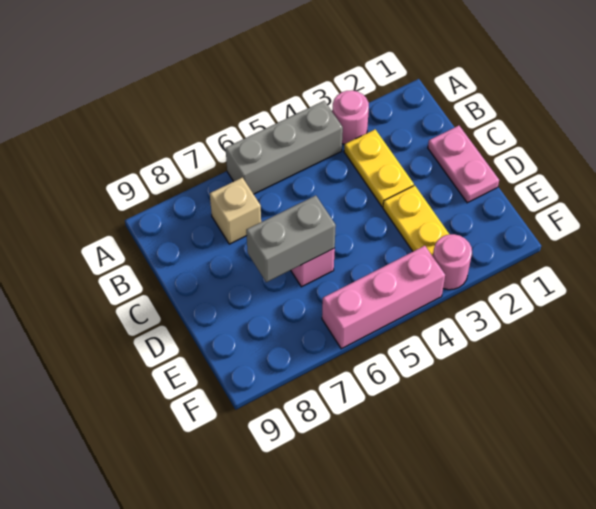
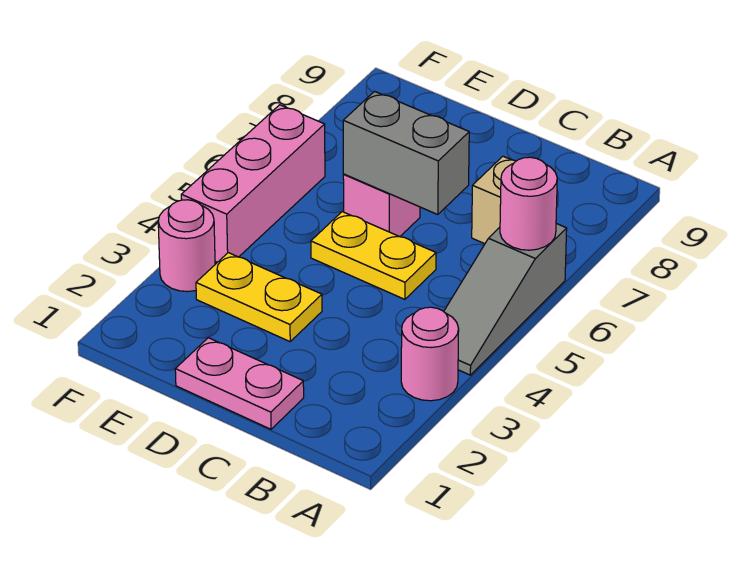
grey 1x3 brick [226,101,343,194] -> grey 1x3 slope [444,224,567,375]
none -> pink 1x1 round brick [500,157,557,250]
yellow 1x2 plate [344,129,414,207] -> yellow 1x2 plate moved to [311,212,436,299]
grey 1x2 brick [246,195,336,282] -> grey 1x2 brick turned to [343,91,469,215]

